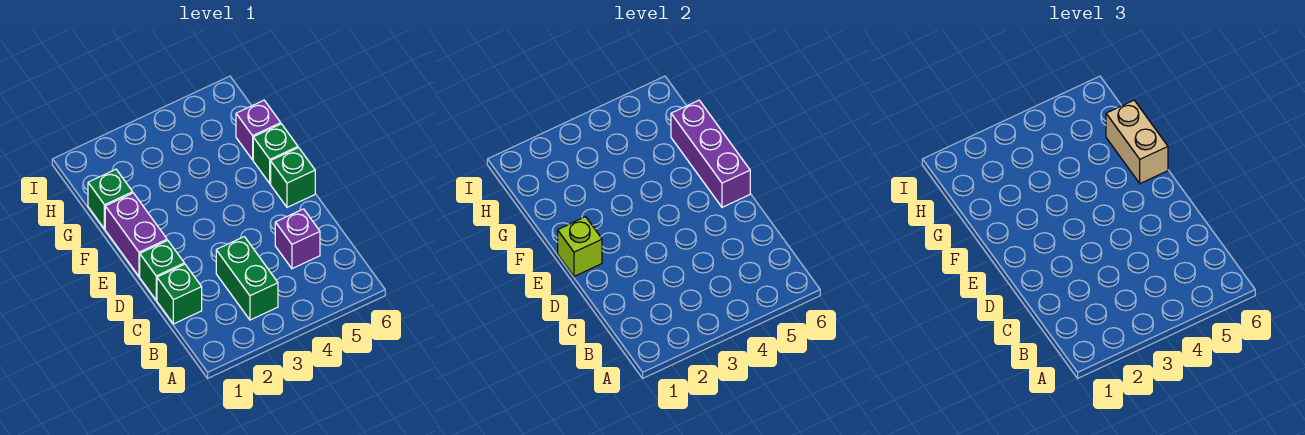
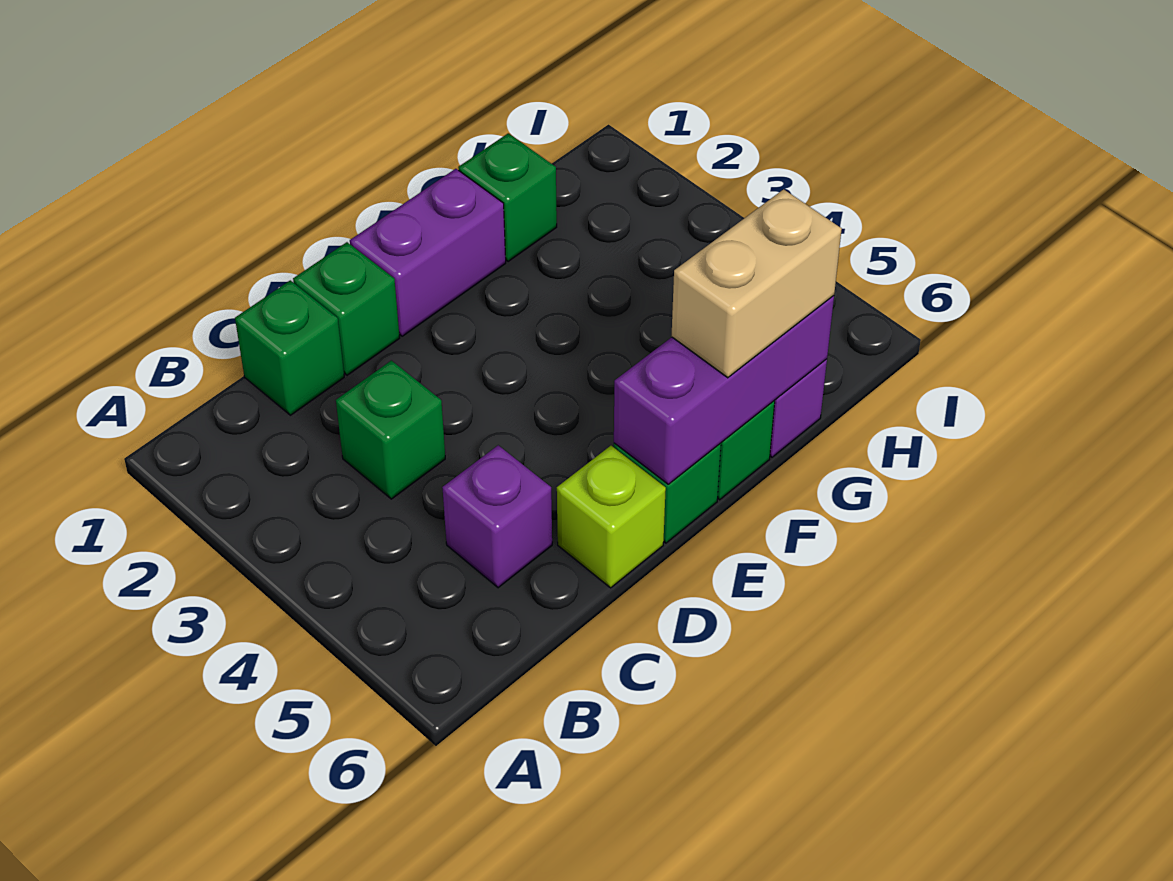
green 1x2 brick [216,237,278,320] -> green 1x1 brick [336,360,445,499]
lime 1x1 brick [558,217,602,276] -> lime 1x1 brick moved to [557,446,666,588]

